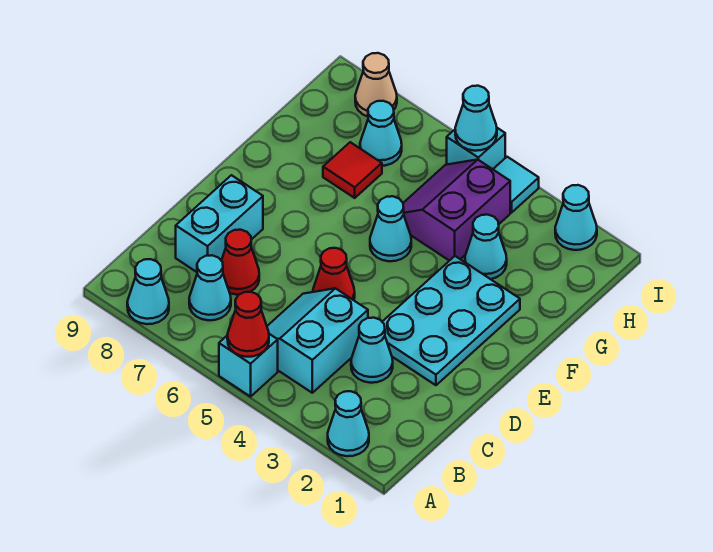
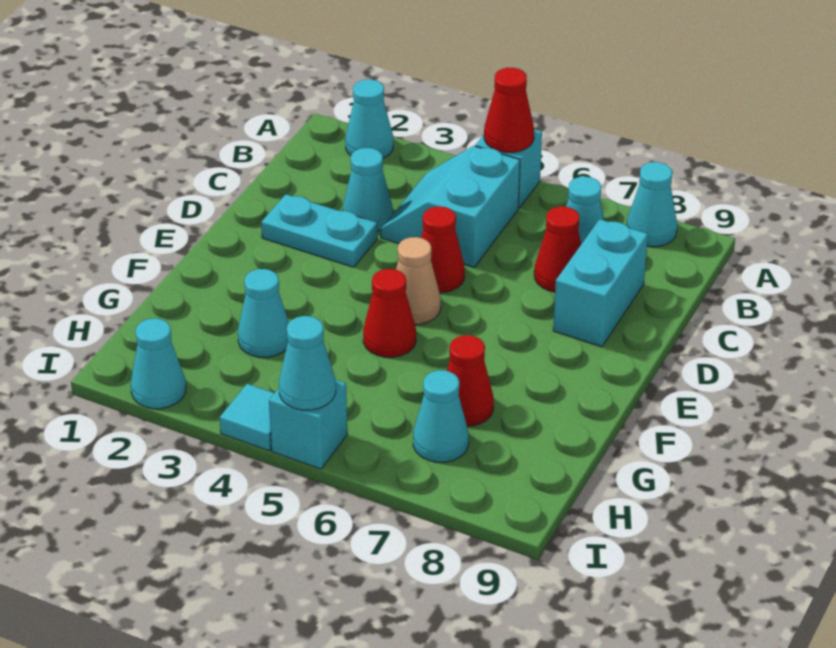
cyan 2x2 slope [267,288,368,393] -> cyan 2x2 slope turned to [381,146,520,267]
cyan 2x3 plate [382,256,520,385] -> cyan 1x2 plate [261,194,377,267]
cyan 1x1 cone [370,196,411,261] -> red 1x1 cone [363,269,416,357]
purple 2x2 slope [403,160,510,261] -> none
red 1x1 tile [323,142,382,198] -> red 1x1 cone [447,335,494,426]
tan 1x1 cone [355,53,397,117] -> tan 1x1 cone moved to [396,237,441,324]

